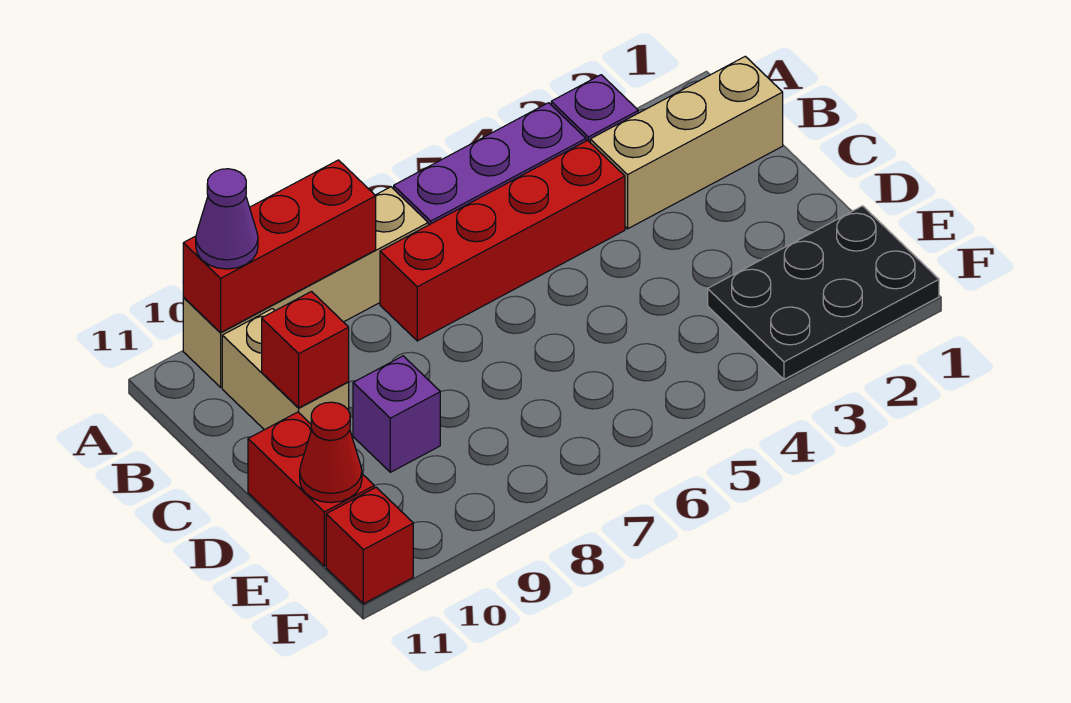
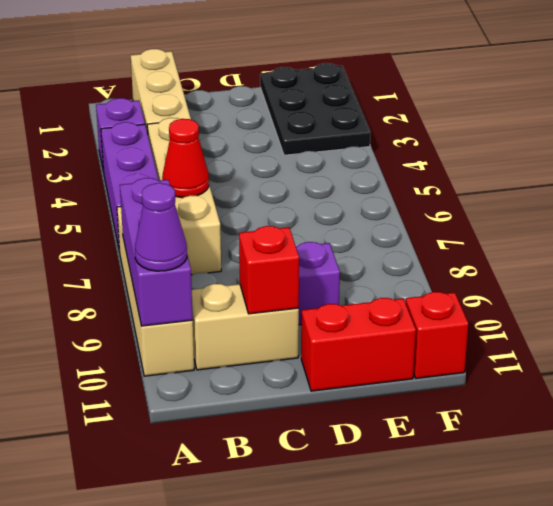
red 1x3 brick [183,160,376,332] -> purple 1x3 brick [120,178,193,326]
red 1x4 brick [380,140,625,341] -> tan 1x4 brick [147,118,221,275]
red 1x1 cone [300,402,362,503] -> red 1x1 cone moved to [162,119,209,198]

